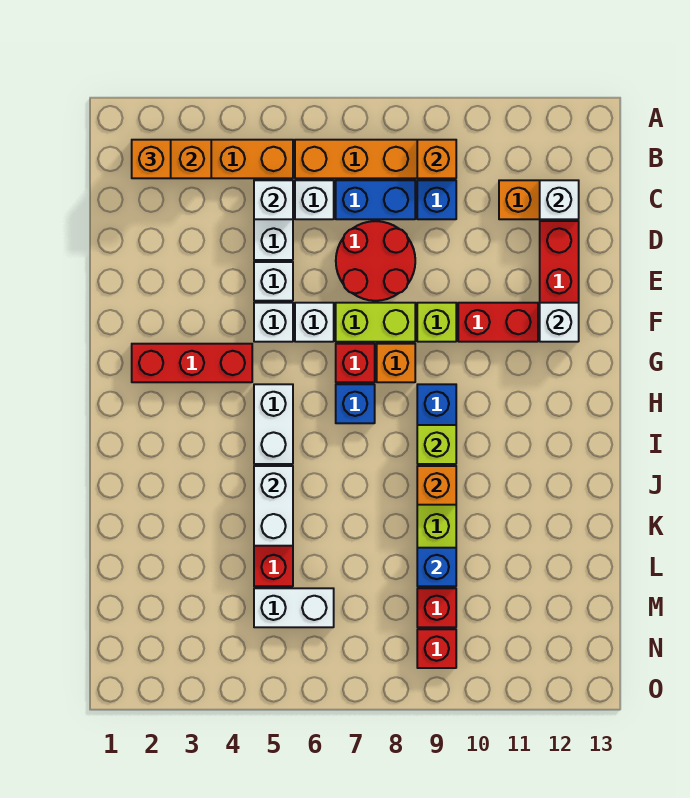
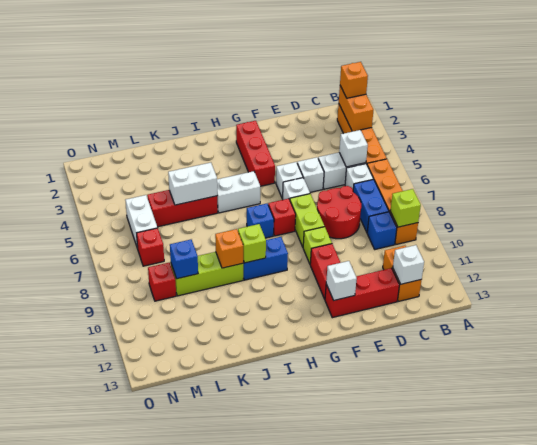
orange 1x1 brick [417,140,456,178] -> lime 1x1 brick [390,189,421,227]
orange 1x1 brick [377,344,415,382] -> none
red 1x1 brick [417,629,456,668] -> red 1x1 brick moved to [137,228,164,266]

